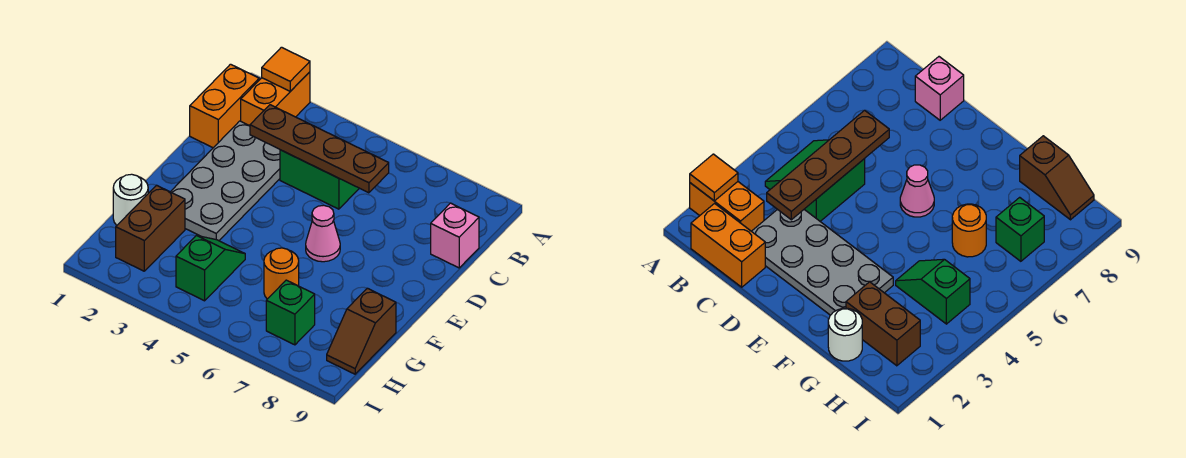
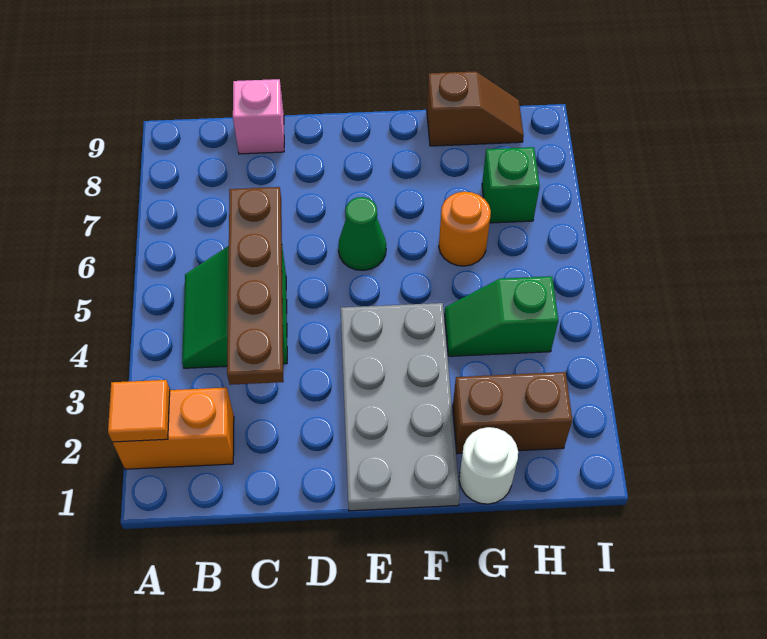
orange 1x2 brick [190,64,259,148] -> none
grey 2x4 plate [171,121,280,241] -> grey 2x4 plate turned to [341,303,460,511]
pink 1x1 cone [306,205,340,262] -> green 1x1 cone [338,197,386,270]

